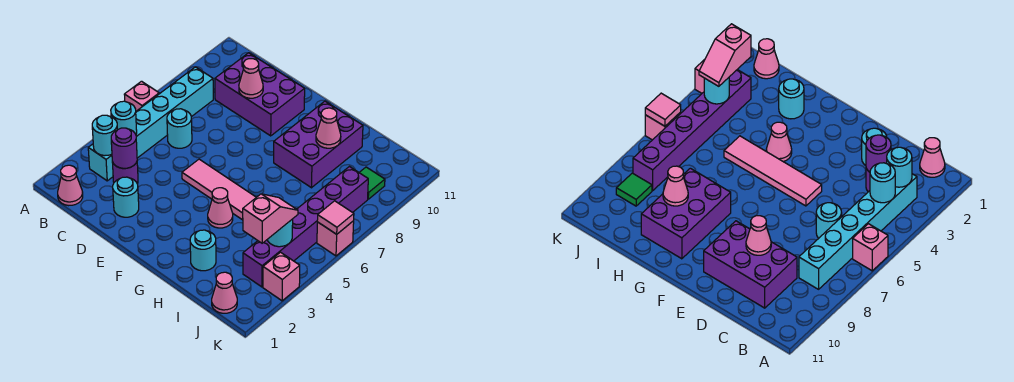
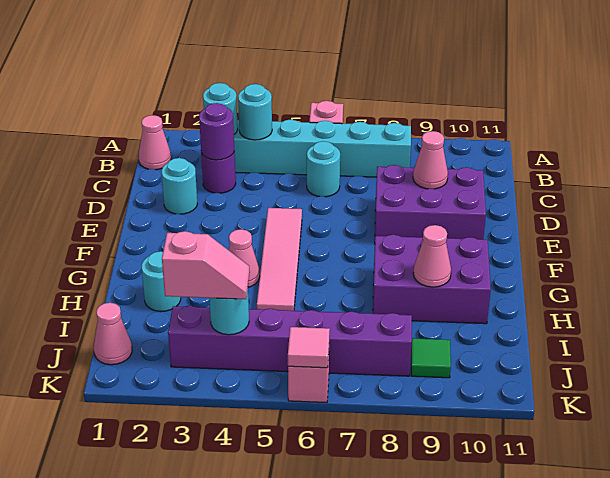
purple 2x3 brick [215,53,305,136] -> purple 2x3 brick turned to [375,165,486,239]
pink 1x1 brick [263,252,300,301] -> none

